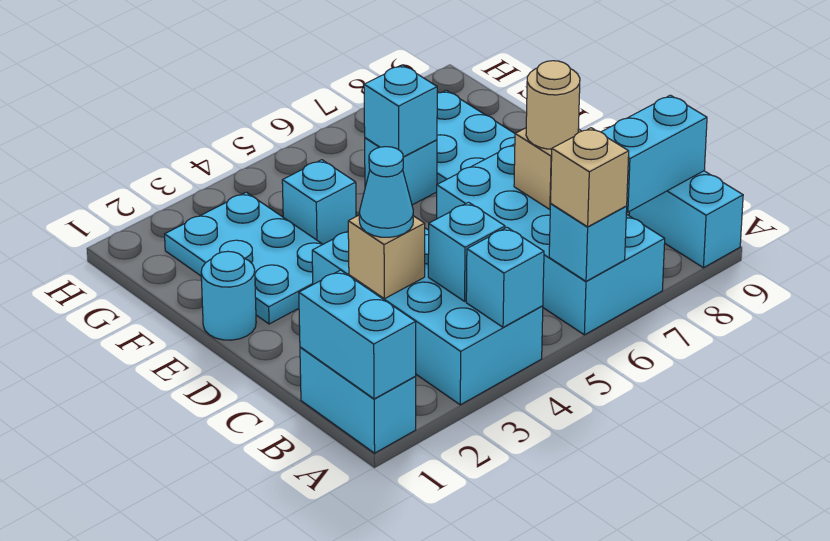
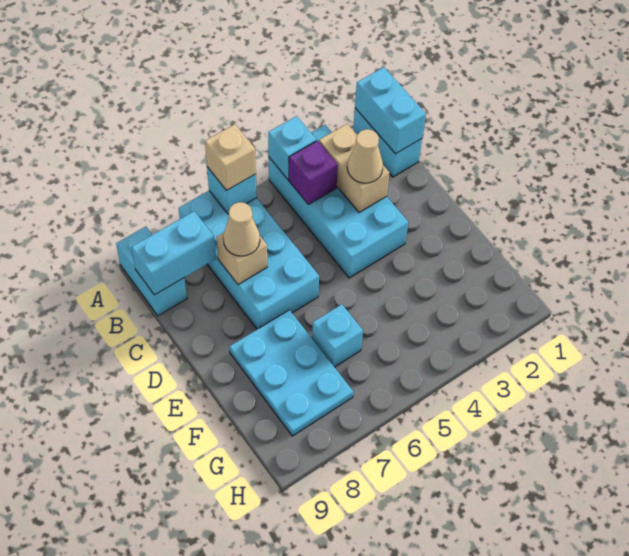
cyan 1x1 brick [428,202,505,301] -> purple 1x1 brick [289,141,338,205]
tan 1x1 brick [348,215,425,299] -> tan 1x2 brick [319,124,389,212]
cyan 1x1 cone [359,147,413,237] -> tan 1x1 cone [347,129,383,183]
tan 1x1 round brick [526,61,580,149] -> tan 1x1 cone [223,202,260,256]
cyan 1x1 round brick [201,251,256,340] -> none
cyan 2x3 plate [165,192,323,324] -> none
cyan 1x1 brick [282,160,356,244] -> none
cyan 1x1 brick [364,65,437,157] -> none

